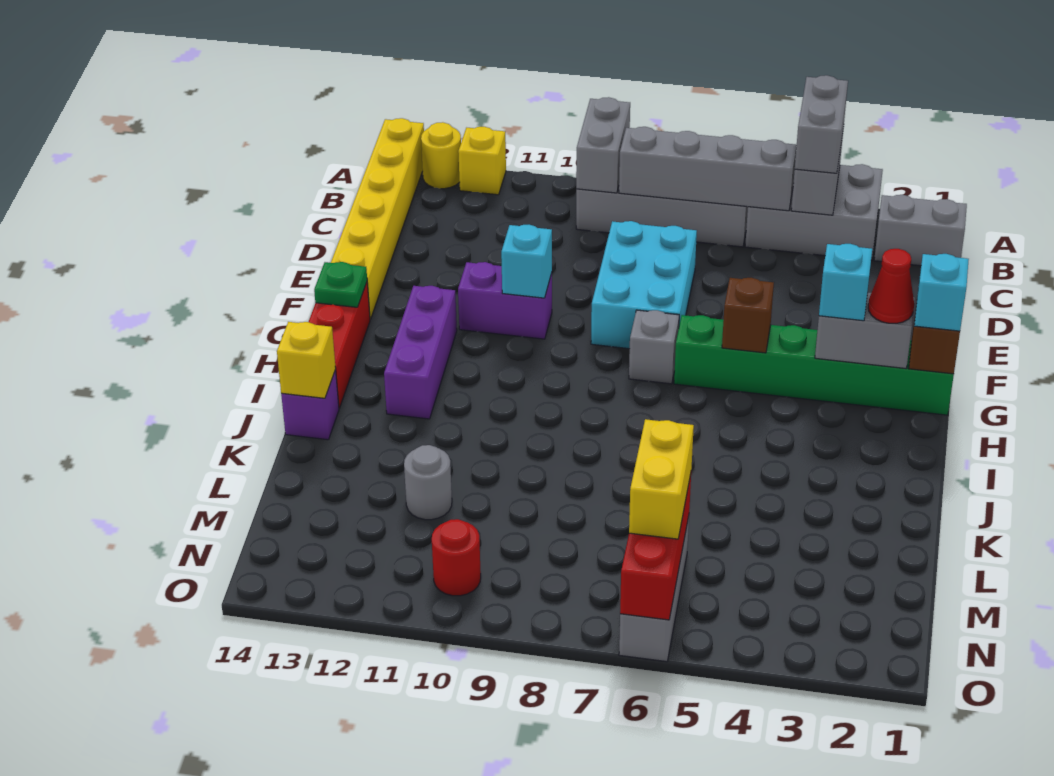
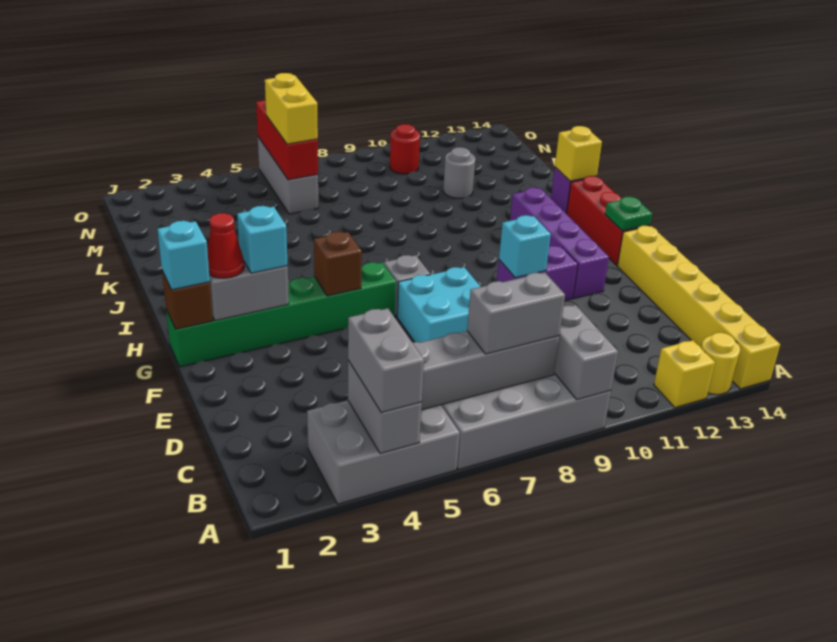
grey 1x2 brick [874,195,967,266] -> grey 1x2 brick moved to [467,273,565,354]
cyan 2x3 brick [591,221,697,349] -> cyan 2x2 brick [397,267,481,343]
purple 1x3 brick [384,286,457,419] -> purple 1x4 brick [510,188,609,298]

